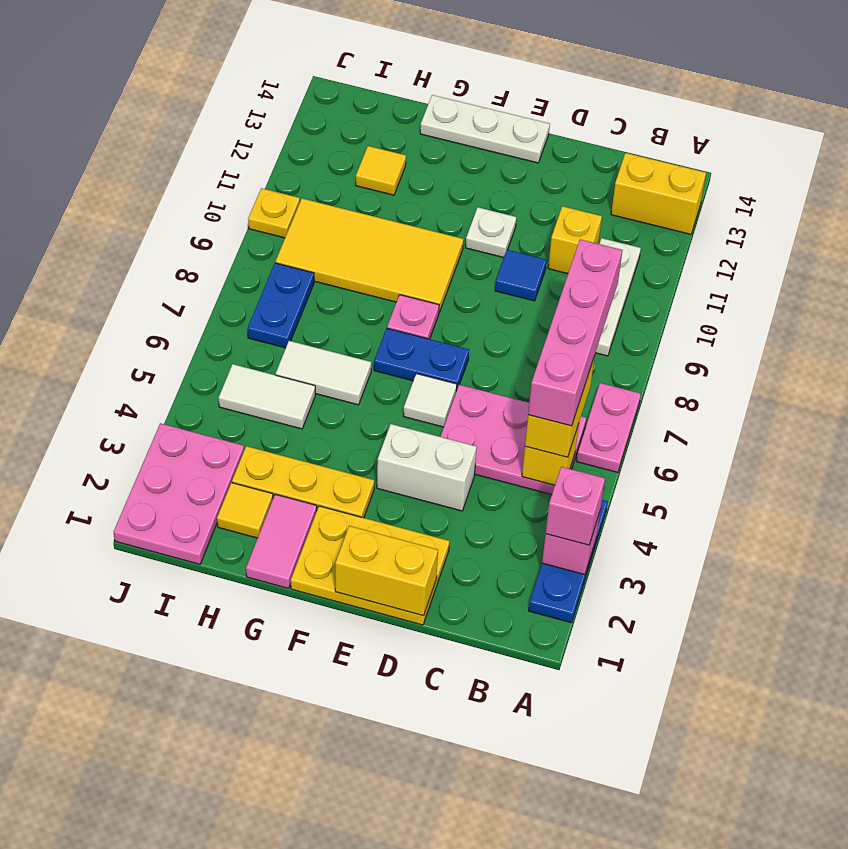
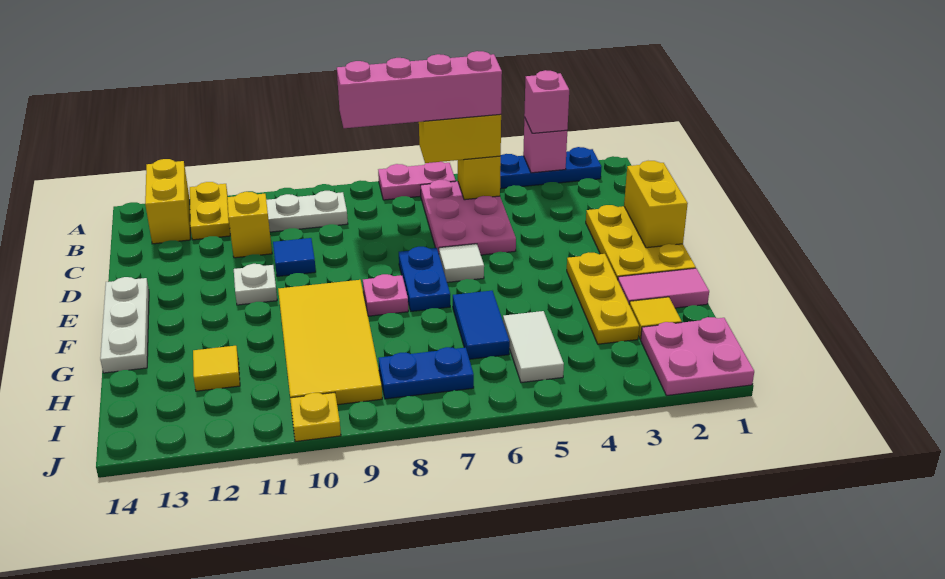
none -> yellow 1x2 plate [190,182,230,240]
white 1x2 brick [377,424,477,511] -> none
white 1x2 tile [276,341,371,405] -> blue 1x2 tile [453,291,510,359]
pink 2x3 plate [114,423,244,564] -> pink 2x2 plate [641,317,754,396]

